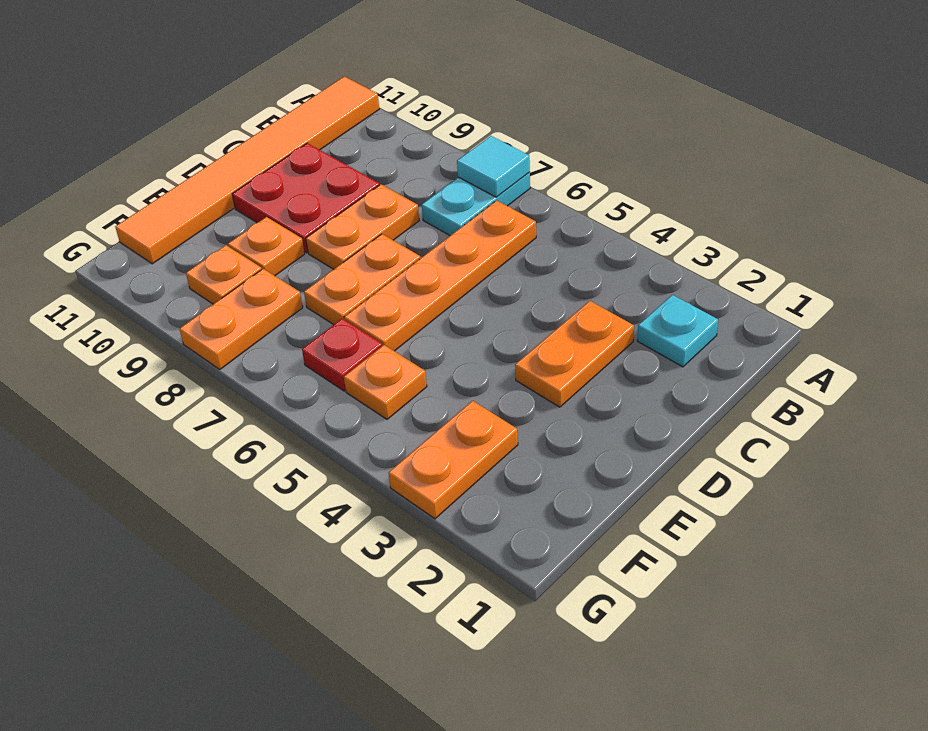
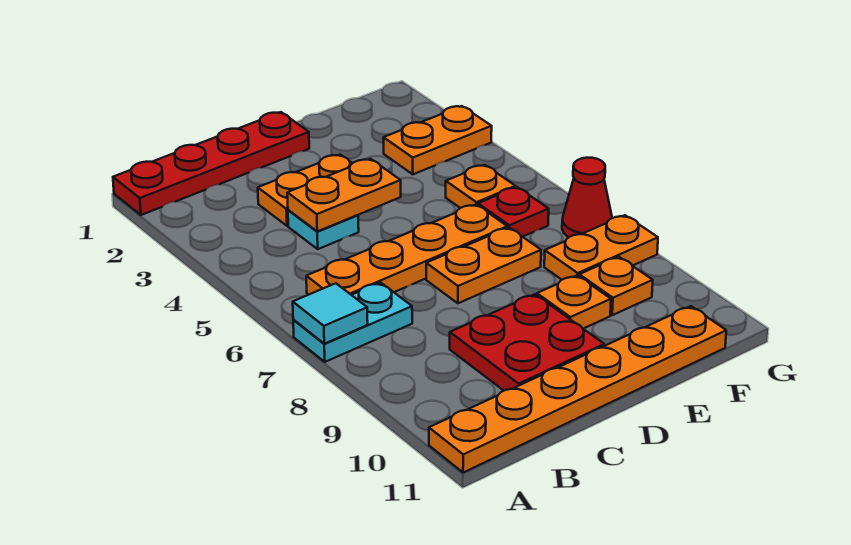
none -> red 1x4 plate [113,112,309,215]
orange 1x6 tile [115,76,379,264] -> orange 1x6 plate [429,306,726,473]
cyan 1x1 plate [637,295,718,367] -> cyan 1x1 plate moved to [288,210,359,249]
orange 1x2 plate [306,184,419,269] -> orange 1x2 plate moved to [287,159,401,231]
none -> red 1x1 cone [562,158,612,237]

